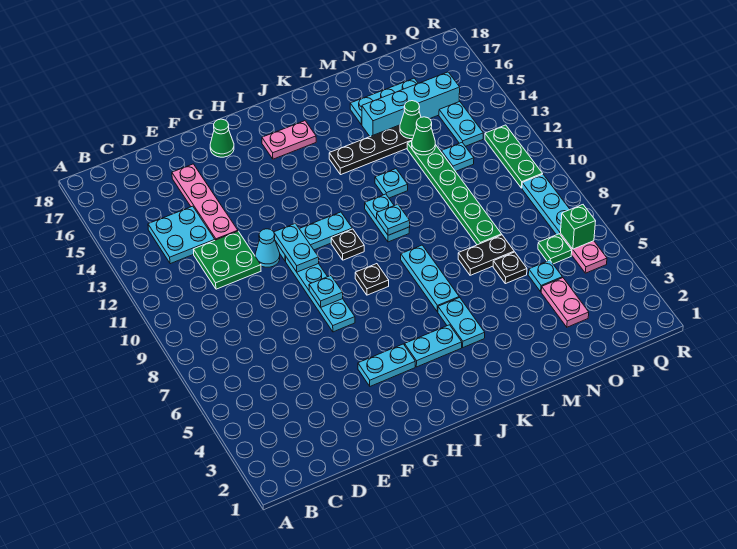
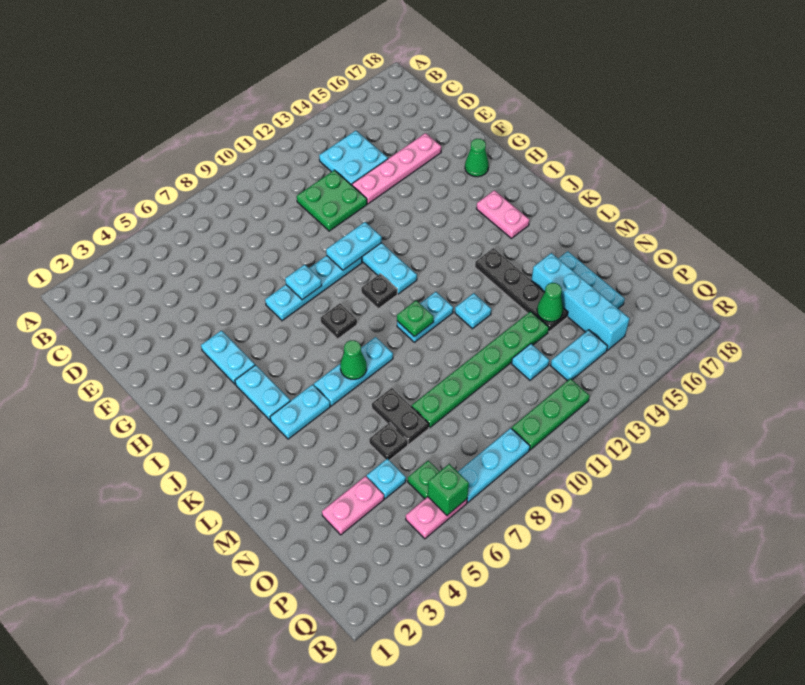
cyan 1x1 cone [255,229,280,267] -> none
cyan 1x1 plate [377,204,410,235] -> green 1x1 plate [397,301,434,337]
green 1x1 cone [412,117,435,155] -> green 1x1 cone moved to [340,340,367,379]

